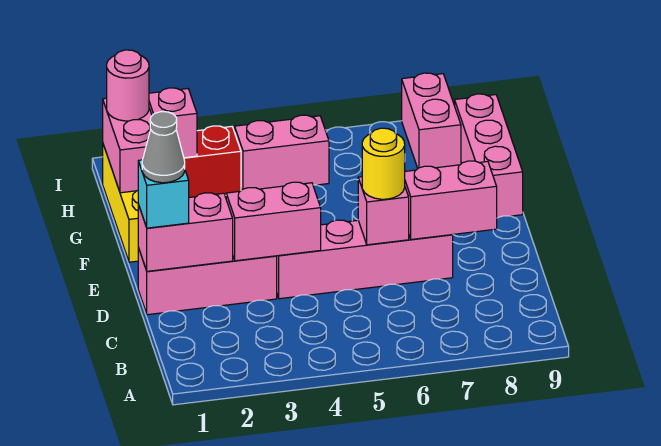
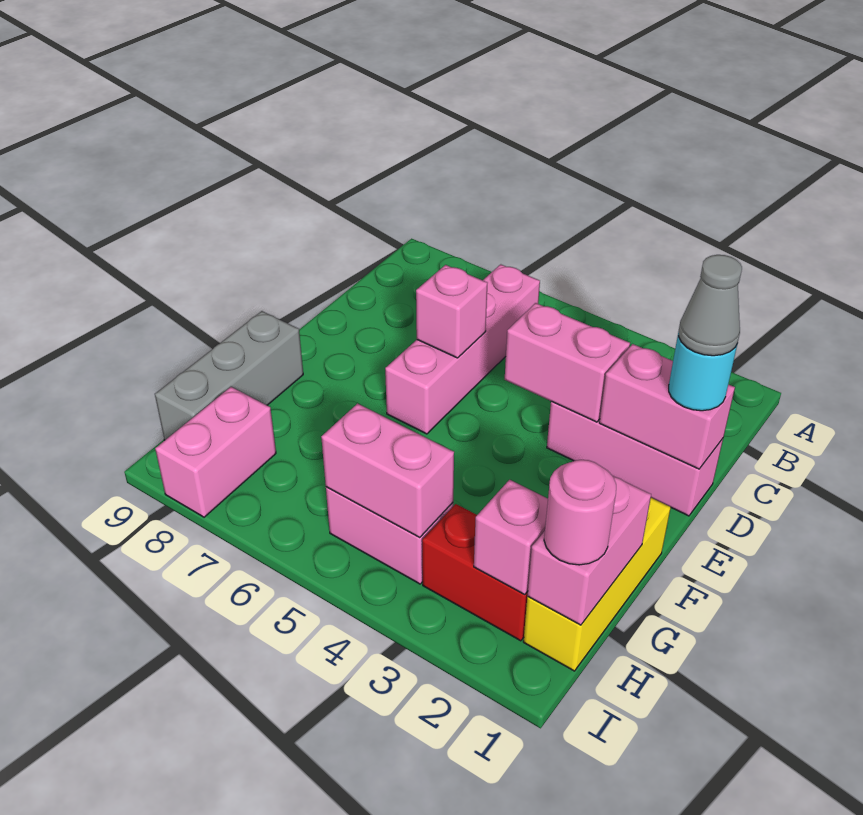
cyan 1x1 brick [138,160,189,228] -> cyan 1x1 round brick [669,332,737,411]
pink 1x4 brick [277,220,453,299] -> pink 1x4 brick turned to [385,264,540,434]
yellow 1x1 round brick [362,128,405,199] -> none
pink 1x2 brick [405,161,497,239] -> pink 1x2 brick moved to [321,404,454,538]
pink 1x3 brick [455,94,523,218] -> grey 1x3 brick [155,311,303,440]

